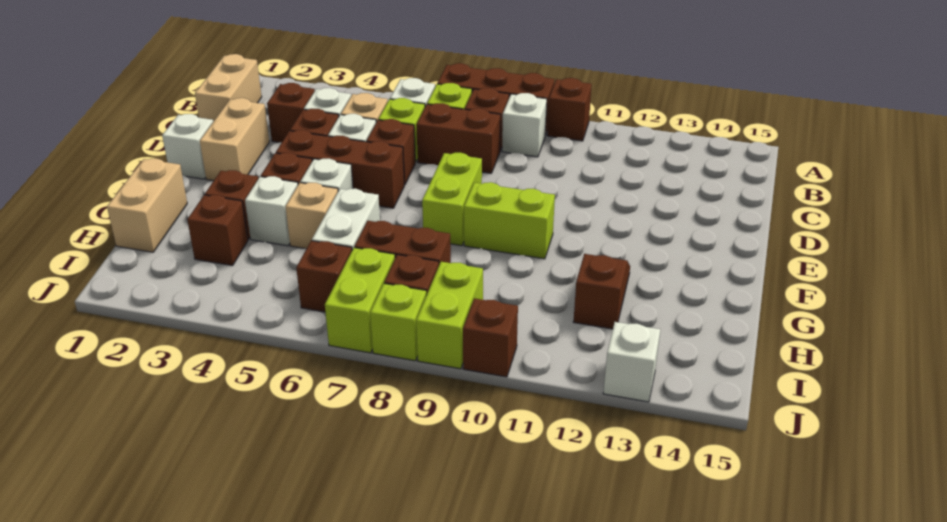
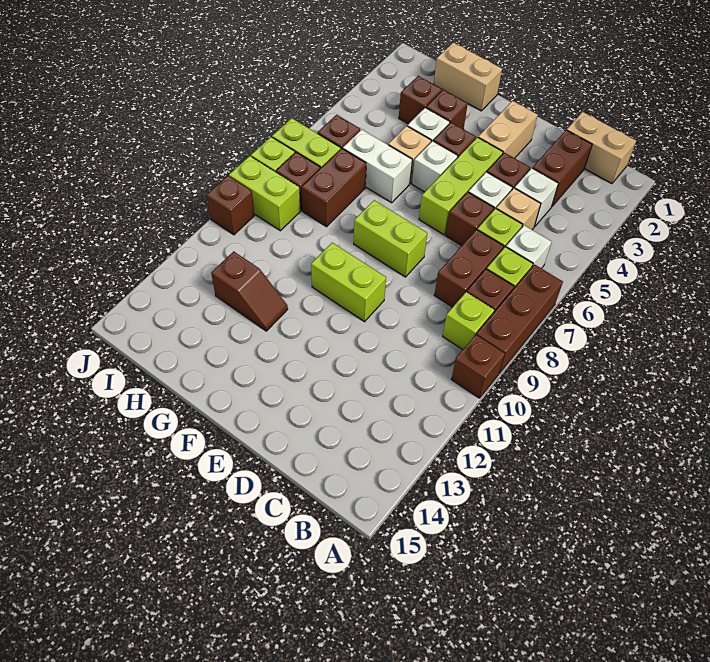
white 1x1 brick [502,93,547,157] -> lime 1x1 brick [443,292,494,350]
brown 1x1 brick [267,83,315,142] -> brown 1x2 brick [533,130,592,206]
tan 1x2 brick [200,98,269,181] -> tan 1x2 brick turned to [478,101,538,158]
white 1x1 brick [162,114,213,179] -> none
brown 1x3 brick [276,130,404,208] -> lime 1x3 brick [419,137,503,235]
lime 1x2 brick [464,182,555,259] -> lime 1x2 brick turned to [311,243,386,322]
white 1x1 brick [603,322,660,402] -> none

